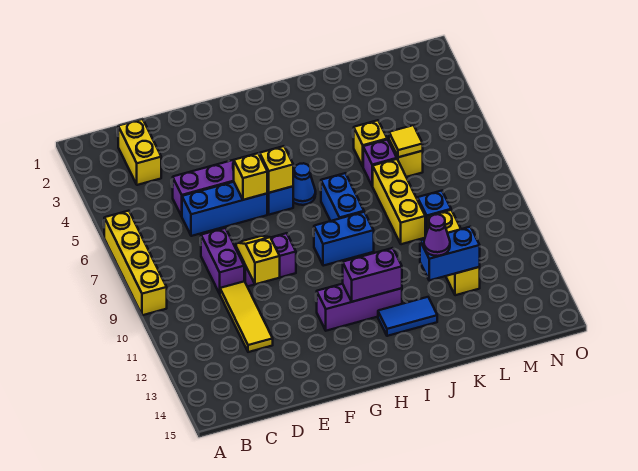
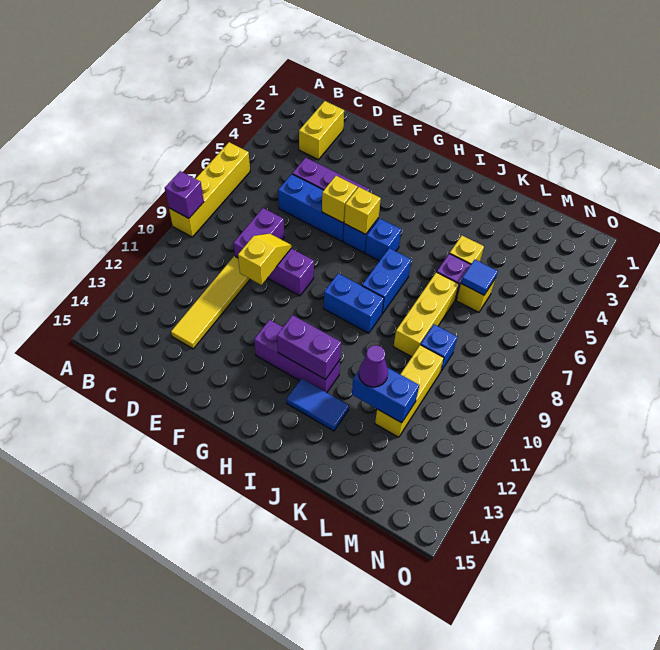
none -> purple 1x1 brick [165,171,204,218]
yellow 1x3 tile [220,281,273,352] -> yellow 1x4 tile [171,256,250,349]
blue 1x1 cone [293,163,316,205] -> blue 1x1 brick [365,219,401,261]
yellow 1x1 tile [389,125,423,157] -> blue 1x1 tile [461,259,498,295]

